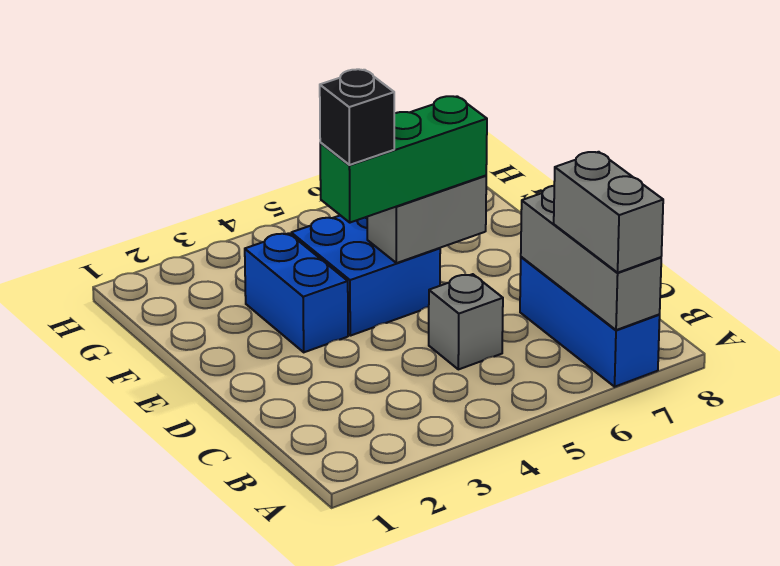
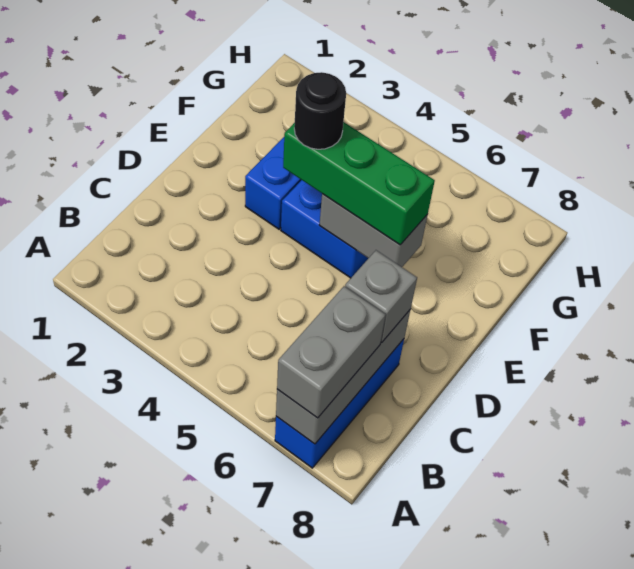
grey 1x1 brick [429,274,503,369] -> grey 1x1 brick moved to [345,250,417,342]
black 1x1 brick [320,69,394,165] -> black 1x1 round brick [294,72,346,149]

